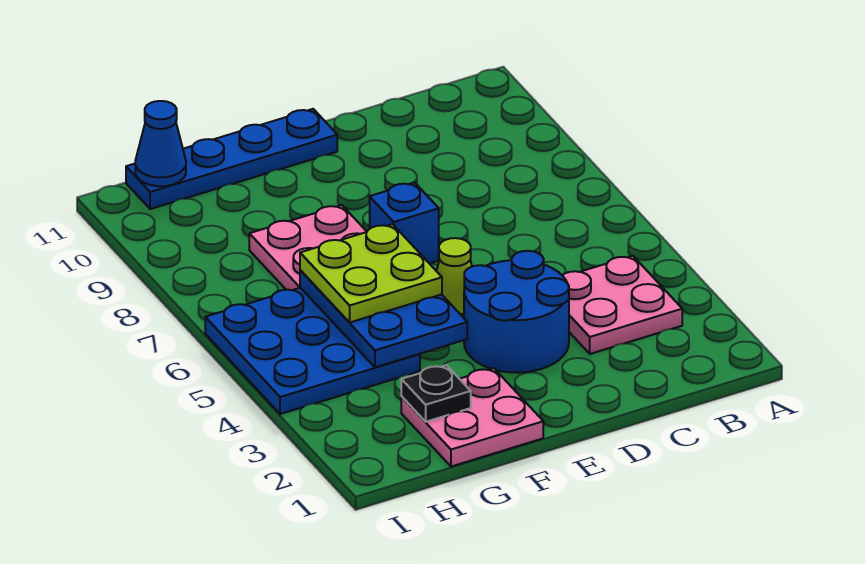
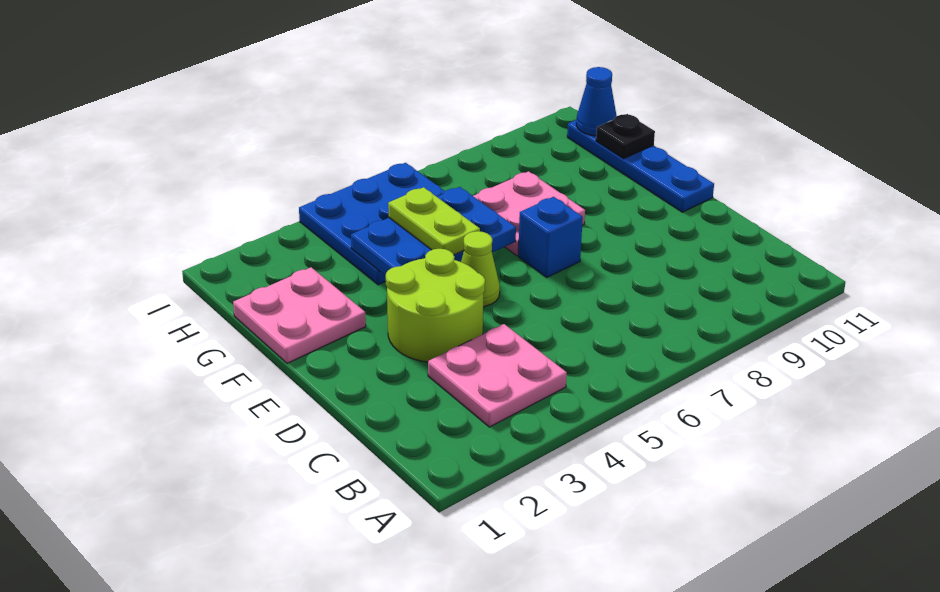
blue 2x2 round brick [464,251,569,373] -> lime 2x2 round brick [386,249,485,362]
lime 2x2 plate [300,224,442,323] -> lime 1x2 plate [388,187,480,255]
black 1x1 plate [401,365,471,422] -> black 1x1 plate moved to [596,114,655,159]

